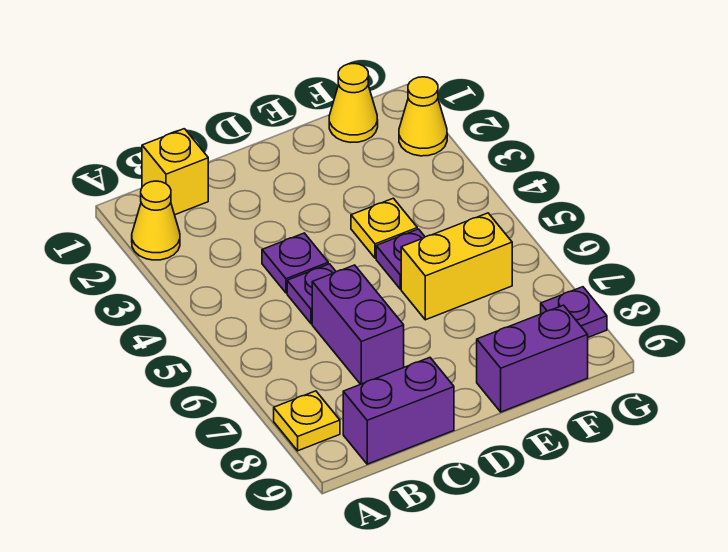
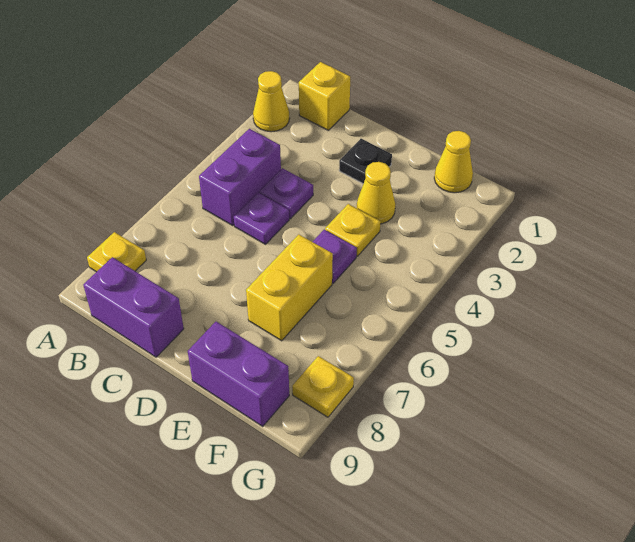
purple 1x2 brick [312,265,404,384] -> purple 1x2 brick moved to [199,129,281,226]
none -> black 1x1 plate [339,139,392,184]
yellow 1x2 brick [401,213,512,320] -> yellow 1x2 brick turned to [246,234,333,341]
yellow 1x1 cone [399,77,447,156] -> yellow 1x1 cone moved to [357,162,396,224]
purple 1x1 plate [541,287,607,337] -> yellow 1x1 plate [292,356,354,417]

